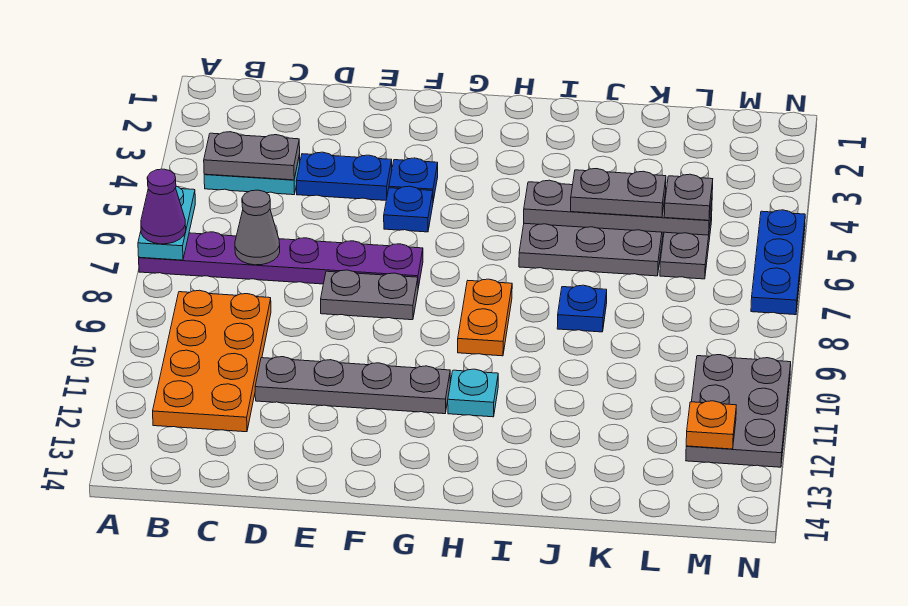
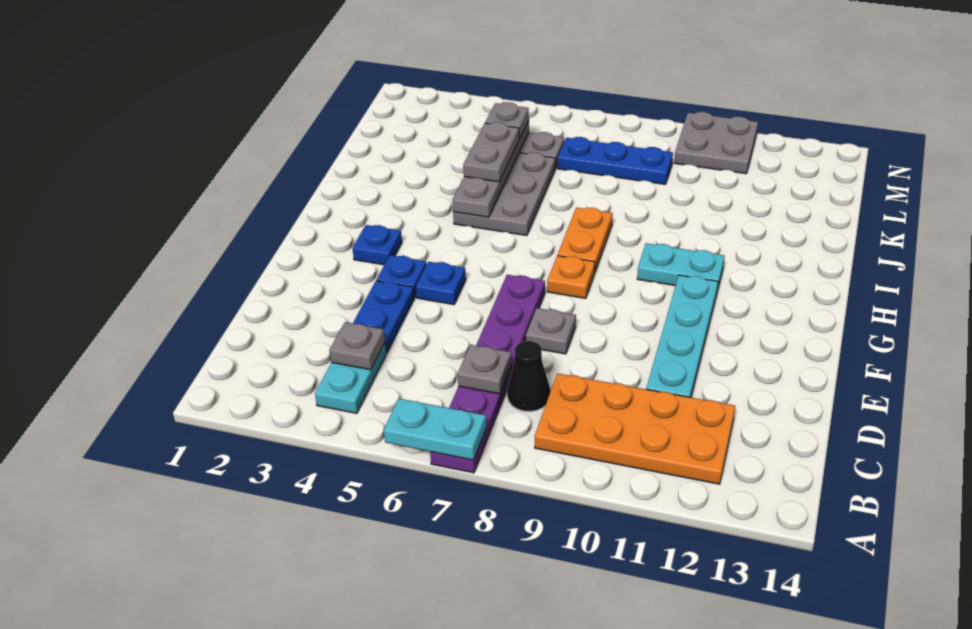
purple 1x1 cone [141,169,186,244] -> none
grey 1x2 plate [204,132,300,180] -> grey 1x1 plate [329,322,385,370]
grey 1x1 cone [235,190,280,265] -> grey 1x1 plate [458,345,512,394]
none -> black 1x1 cone [507,341,550,412]
grey 1x4 plate [255,357,450,414] -> cyan 1x4 plate [646,275,718,397]
grey 1x2 plate [321,270,418,320] -> grey 1x1 plate [526,308,576,354]
orange 1x2 plate [458,279,512,356] -> orange 1x2 plate turned to [558,208,613,271]
cyan 1x1 plate [448,369,498,417] -> cyan 1x2 plate [637,243,725,291]
blue 1x1 plate [557,285,607,332] -> blue 1x1 plate moved to [352,225,402,265]
grey 2x3 plate [686,355,791,467] -> grey 2x2 plate [674,112,758,174]
orange 1x1 plate [686,401,736,449] -> orange 1x1 plate moved to [547,256,595,298]
blue 1x3 plate [751,210,805,315] -> blue 1x3 plate moved to [558,137,673,184]

